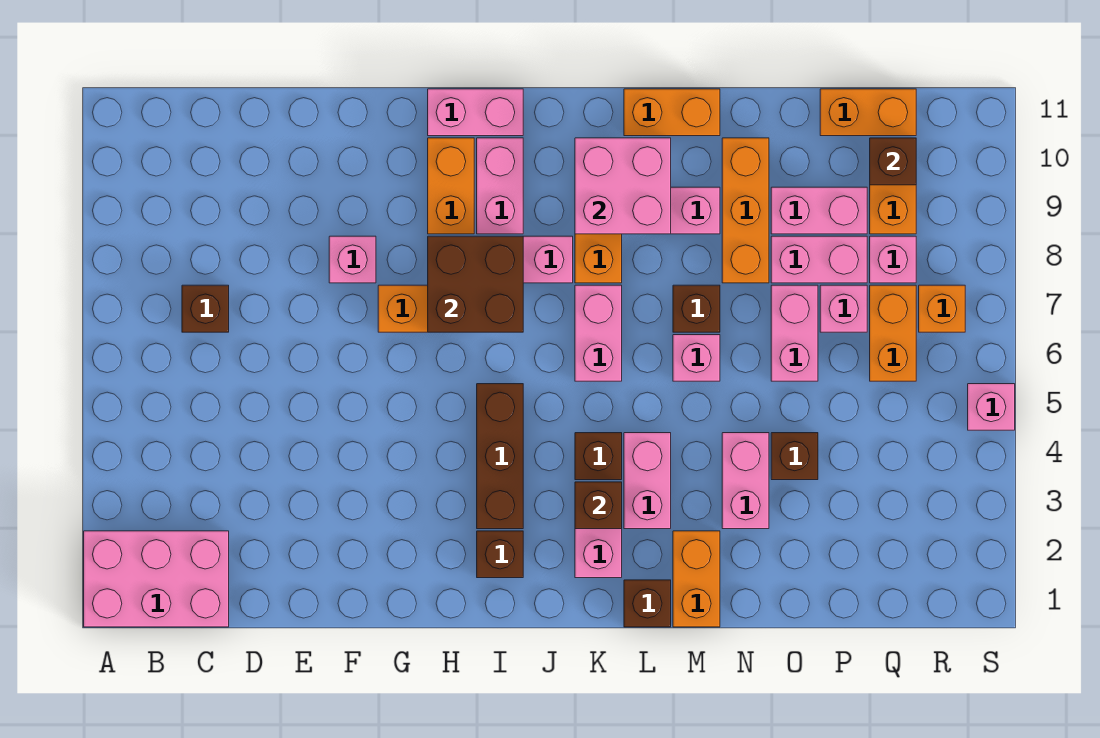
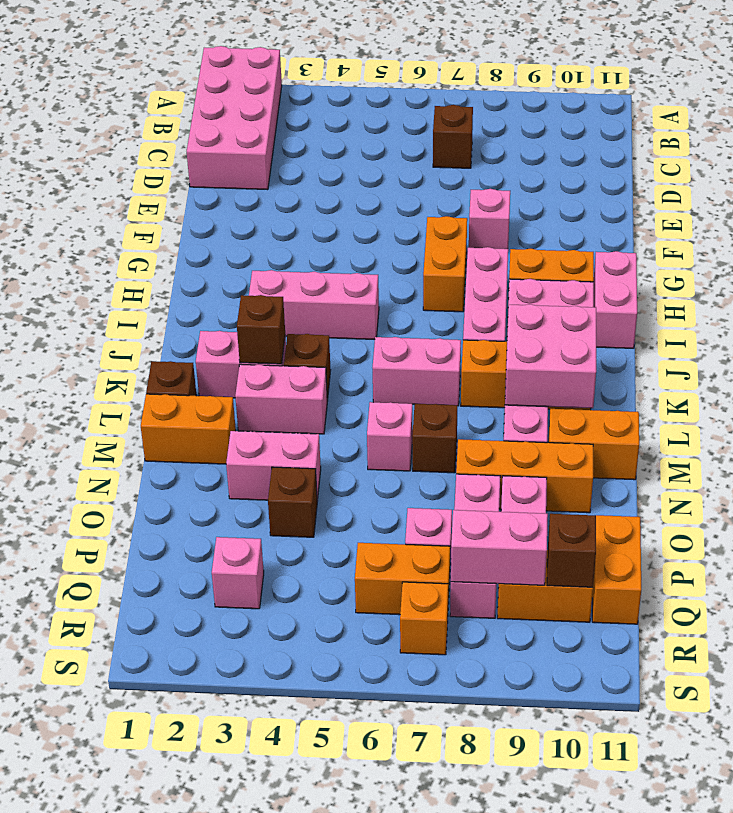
pink 2x3 brick [84,531,229,627] -> pink 2x4 brick [187,46,282,190]
brown 2x2 brick [428,236,523,332] -> none
brown 1x1 brick [477,531,523,578] -> none
brown 1x3 brick [477,384,523,529] -> pink 1x3 brick [249,270,379,339]
orange 1x2 brick [624,89,720,136] -> orange 1x2 brick turned to [548,409,639,480]
pink 1x2 brick [771,285,818,381] -> pink 1x2 brick moved to [451,510,548,585]
pink 1x1 brick [968,384,1015,430] -> pink 1x1 brick moved to [212,537,264,609]

